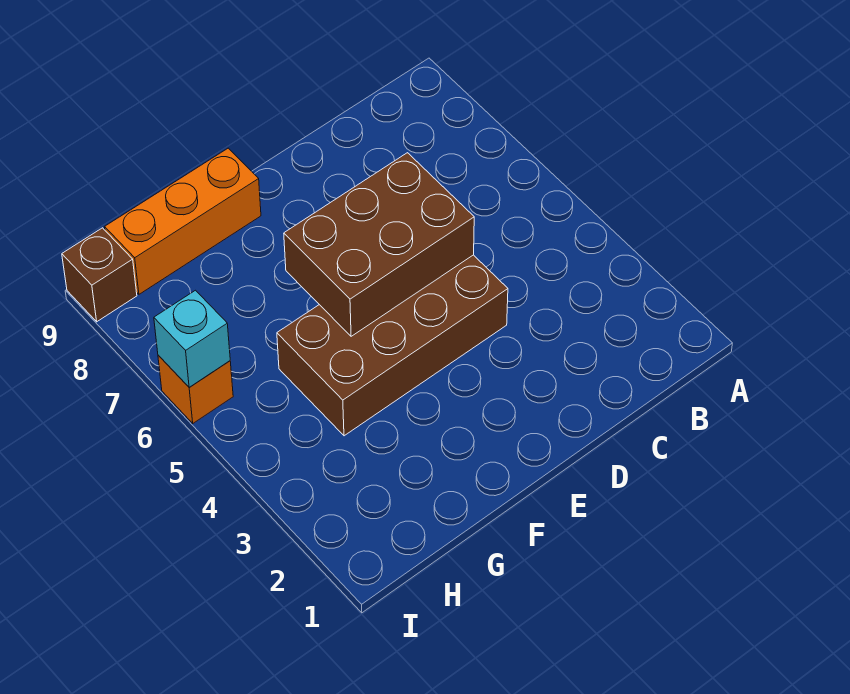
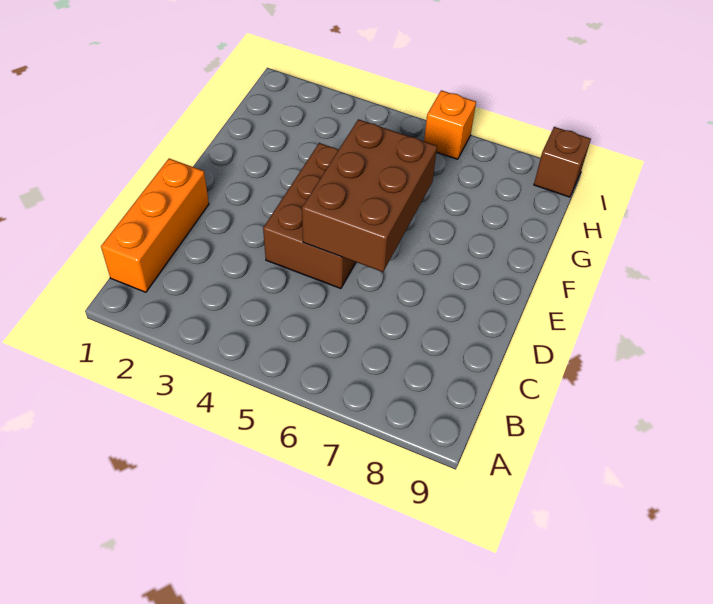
brown 2x4 brick [277,255,508,436] -> brown 2x3 brick [263,143,356,289]
orange 1x3 brick [105,148,261,294] -> orange 1x3 brick moved to [101,159,209,292]
cyan 1x1 brick [154,290,230,387] -> none

